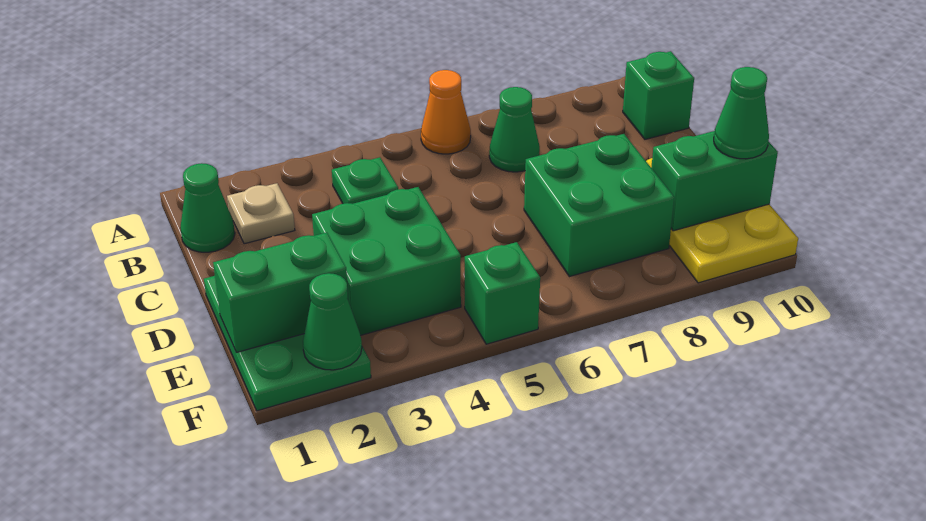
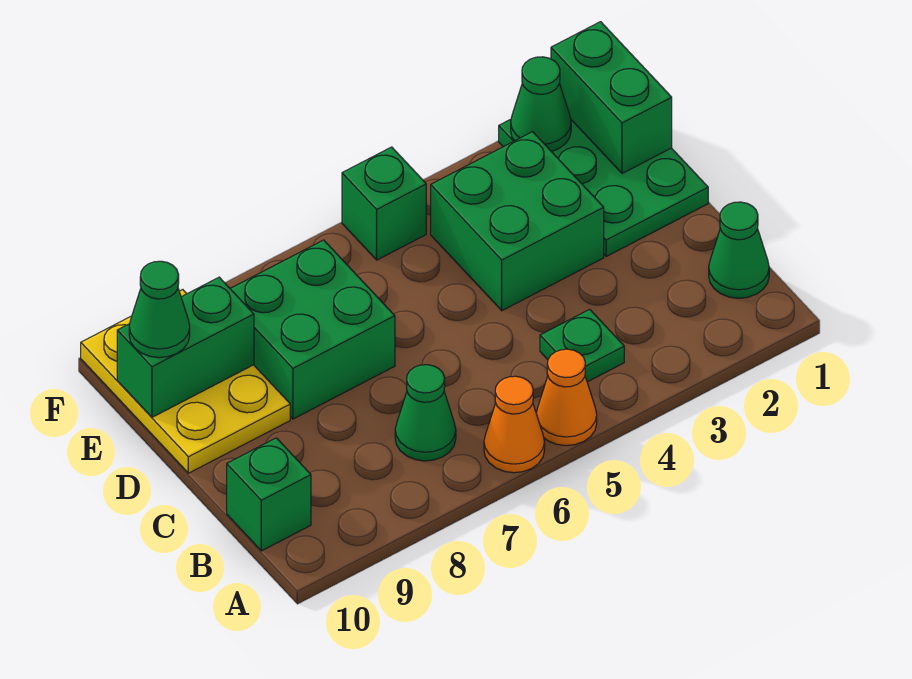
none -> orange 1x1 cone [536,349,597,446]
tan 1x1 plate [227,183,295,244] -> none
green 1x2 brick [213,233,348,352] -> green 1x2 brick turned to [551,22,672,173]

